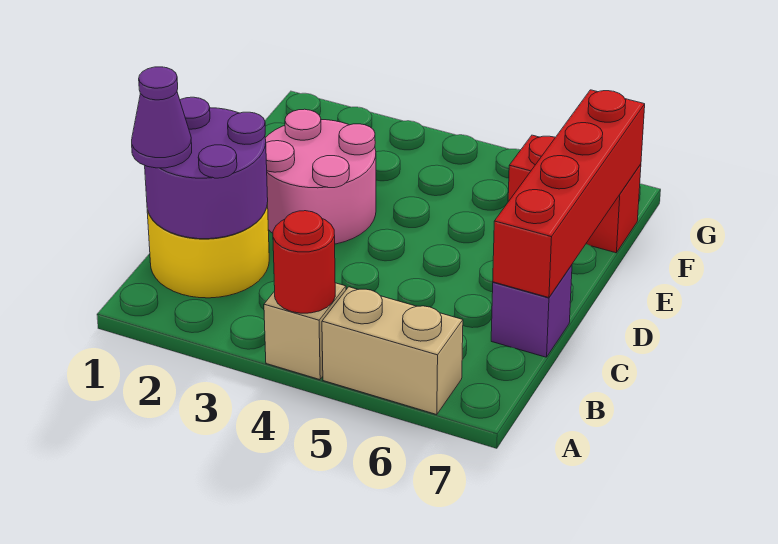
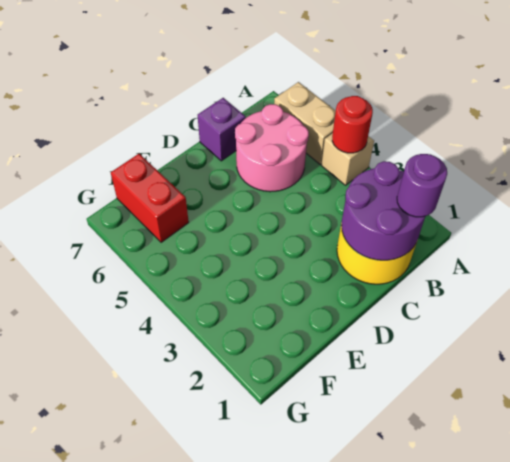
purple 1x1 cone [132,67,192,168] -> purple 1x1 round brick [397,154,447,217]
red 1x4 brick [493,90,645,298] -> none
pink 2x2 round brick [265,109,376,244] -> pink 2x2 round brick moved to [235,104,309,192]

